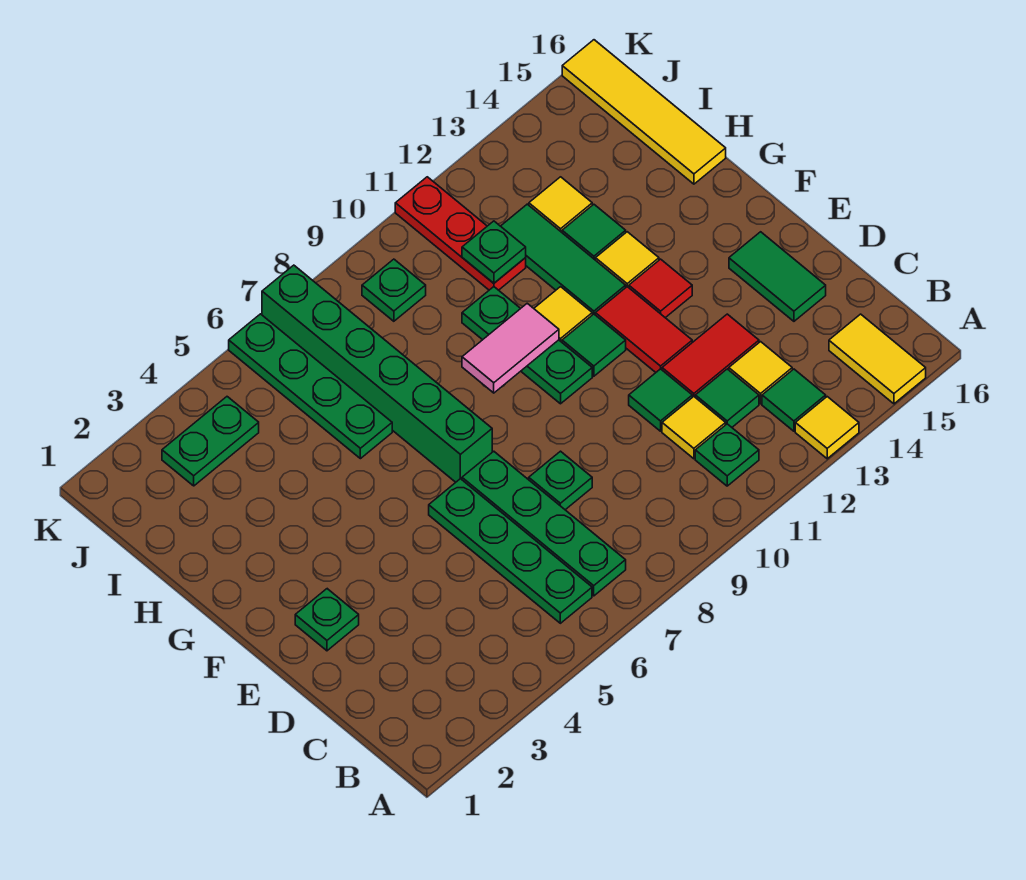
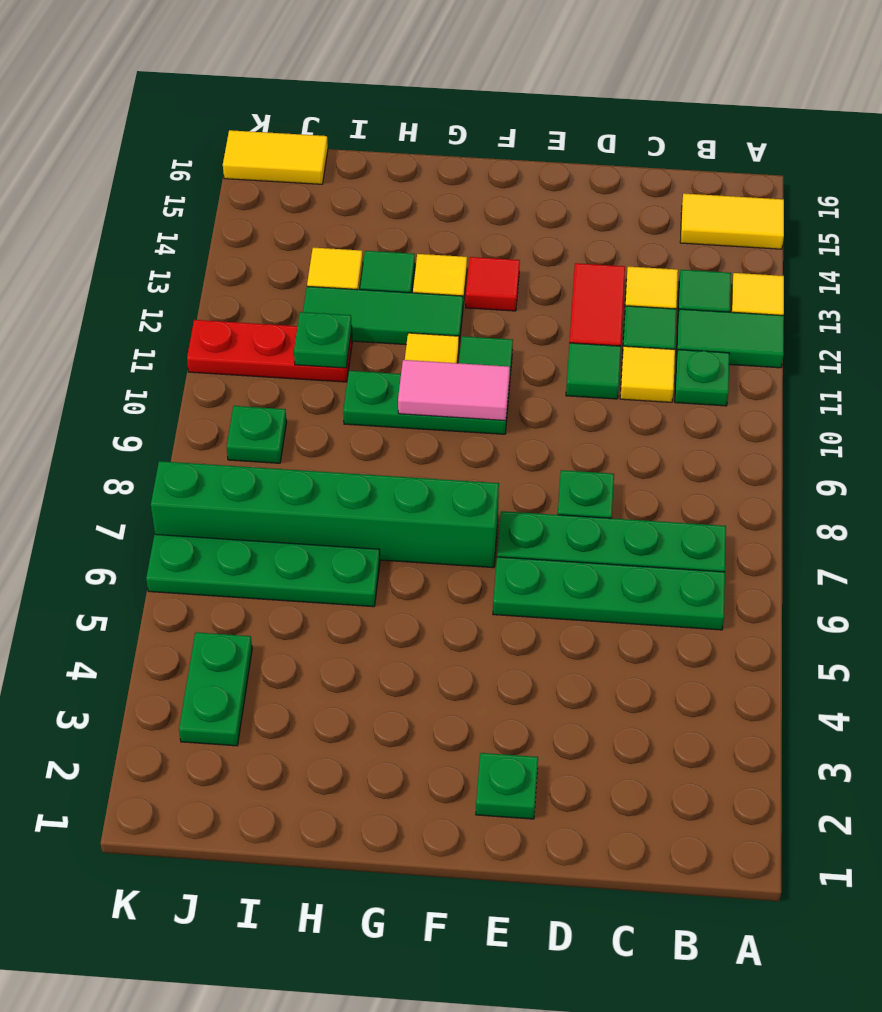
green 1x2 tile [729,232,826,321] -> green 1x2 tile moved to [676,309,784,368]
red 1x2 tile [595,287,692,372] -> none
pink 1x2 tile [462,303,559,393] -> pink 1x2 tile turned to [398,360,510,421]
yellow 1x4 tile [562,40,726,184] -> yellow 1x2 tile [223,130,328,184]

